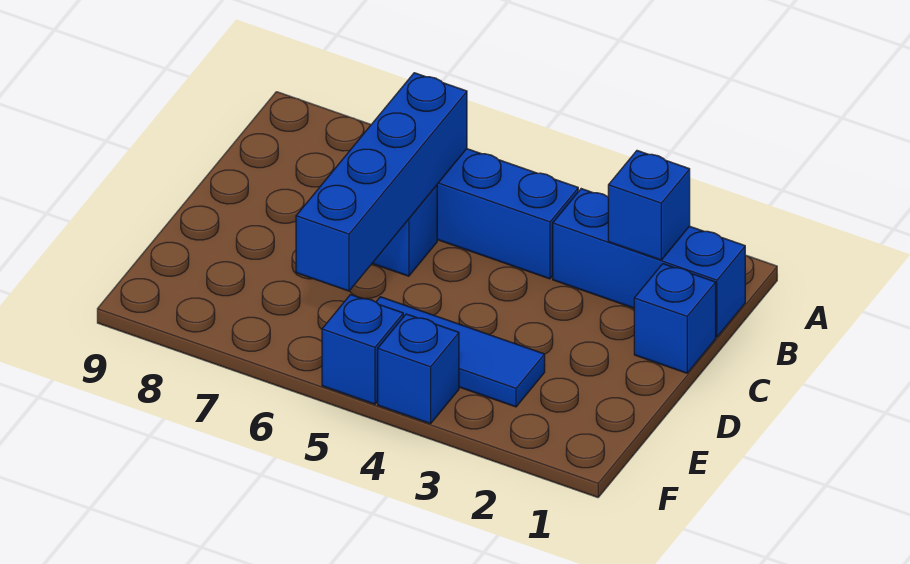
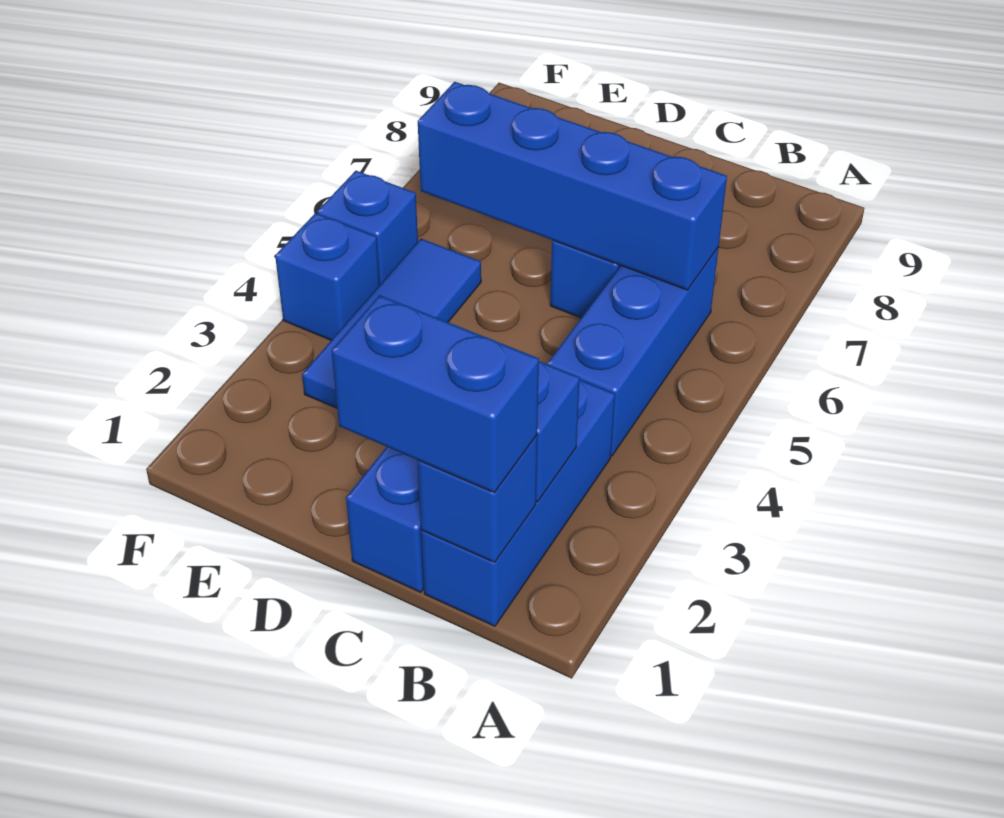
none -> blue 1x1 brick [417,435,537,562]
none -> blue 1x2 brick [331,295,539,493]

